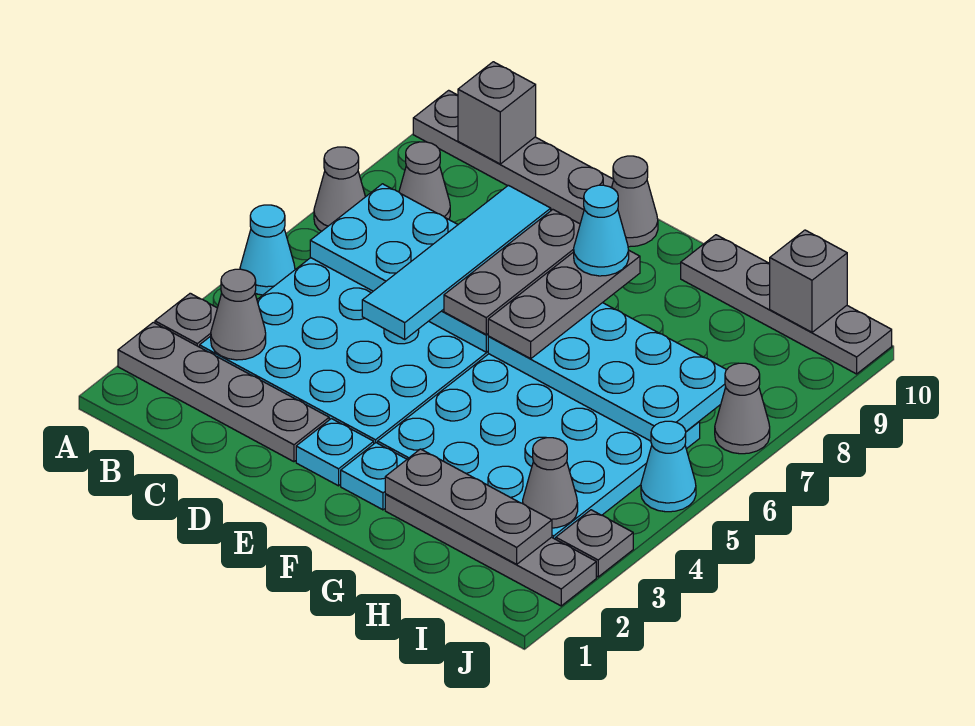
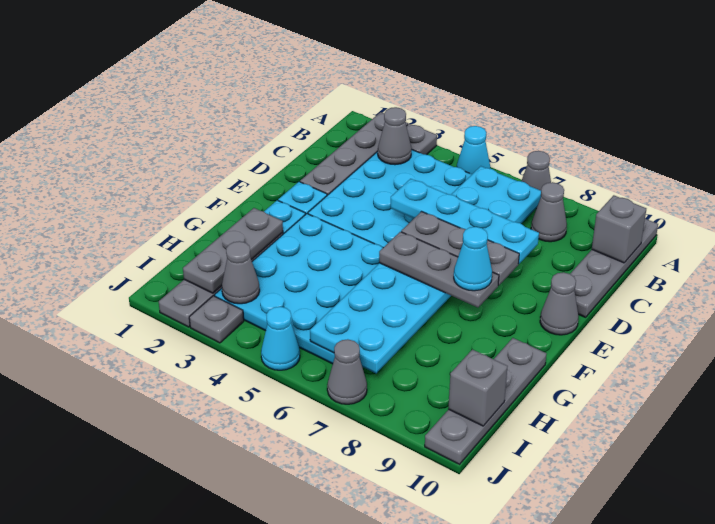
cyan 1x4 tile [362,185,551,339] -> cyan 1x4 plate [391,179,539,264]

